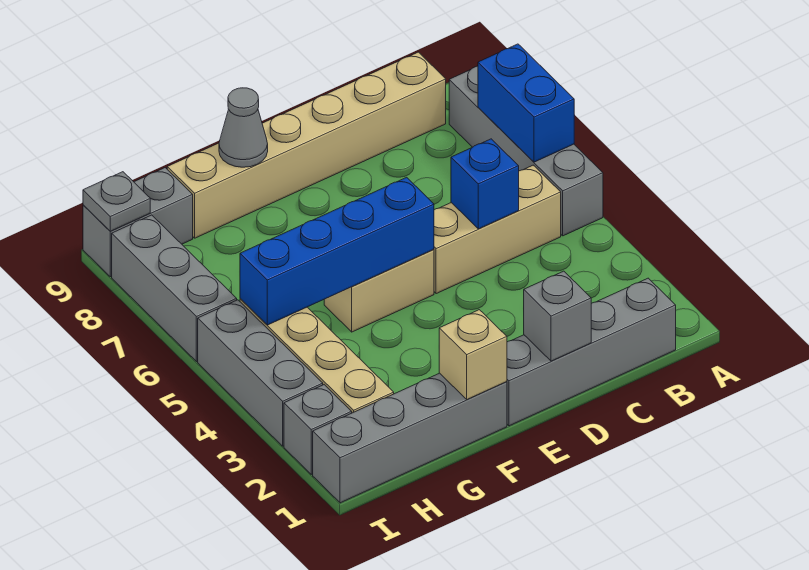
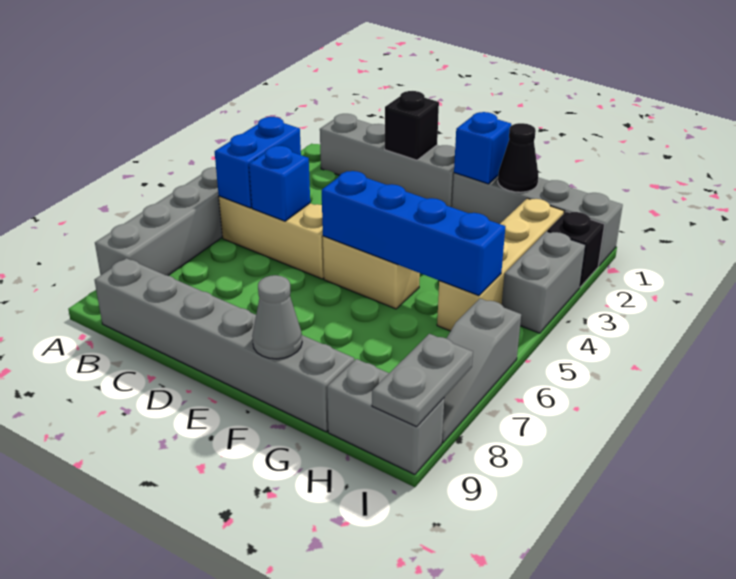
blue 1x2 brick [478,44,574,162] -> blue 1x2 brick moved to [215,117,301,208]
tan 1x6 brick [167,52,446,238] -> grey 1x6 brick [95,258,354,432]
grey 1x1 brick [524,271,591,361] -> black 1x1 brick [385,91,439,160]
tan 1x1 brick [439,310,507,399] -> blue 1x1 brick [454,112,511,184]
none -> black 1x1 cone [498,123,538,192]
grey 1x1 brick [284,385,352,474] -> black 1x1 brick [547,211,605,287]
grey 1x3 brick [198,300,323,446] -> grey 1x2 brick [502,231,585,333]
grey 1x3 brick [112,215,237,362] -> grey 1x3 slope [442,298,521,443]
grey 1x1 plate [83,172,150,231] -> grey 1x2 plate [372,334,473,427]

